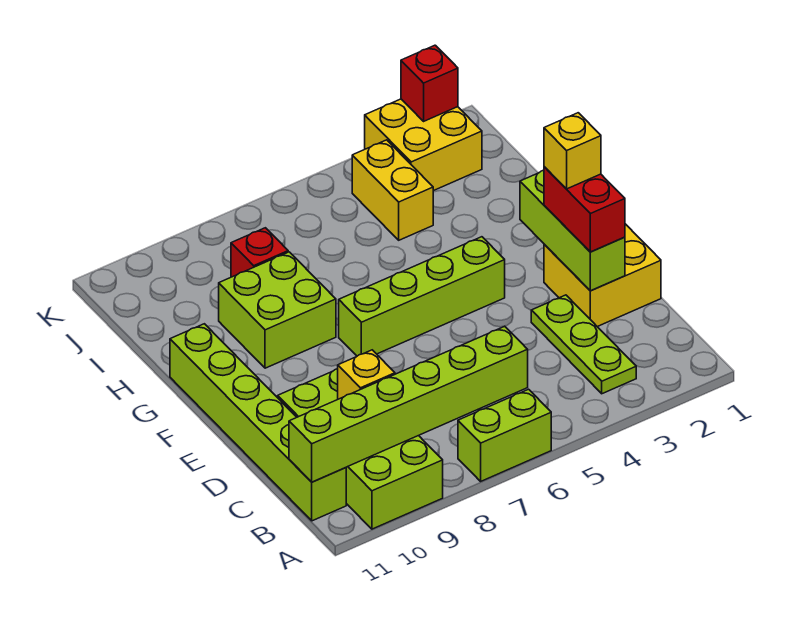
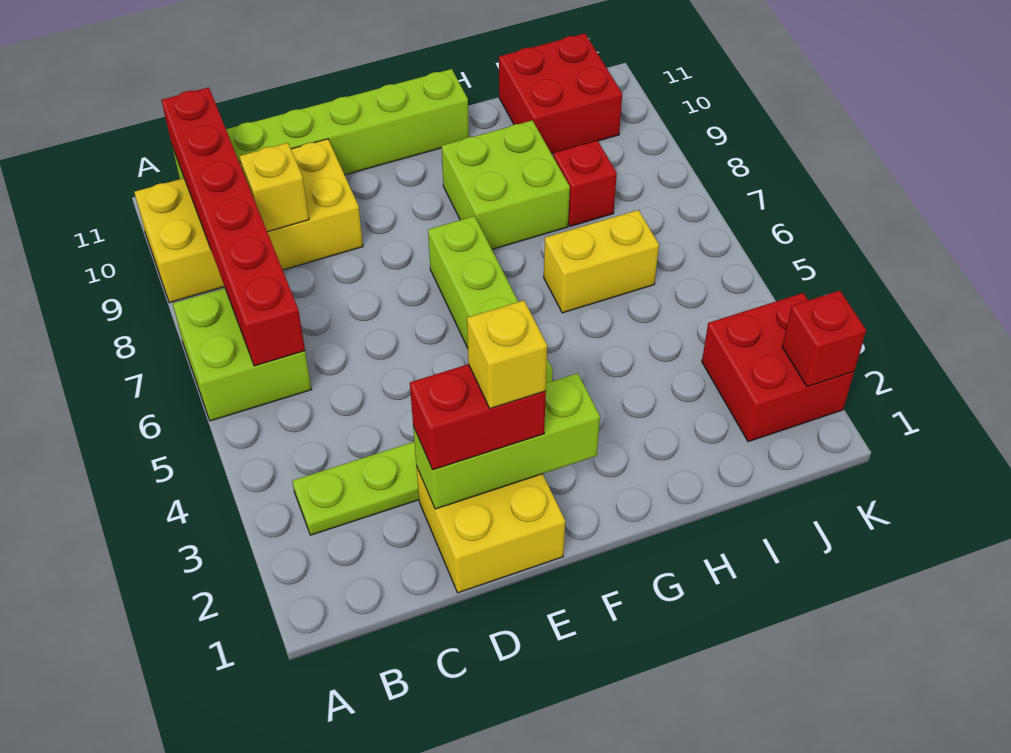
lime 1x2 brick [458,389,551,481] -> lime 2x2 brick [173,288,312,421]
lime 2x4 brick [278,369,443,529] -> yellow 2x4 brick [134,139,363,303]
lime 1x6 brick [289,326,528,482] -> red 1x6 brick [161,87,305,366]
yellow 1x2 brick [352,140,433,240] -> yellow 1x2 brick moved to [544,210,659,313]
none -> red 2x2 brick [499,33,622,154]
yellow 2x2 brick [365,99,482,191] -> red 2x2 brick [702,293,854,442]

